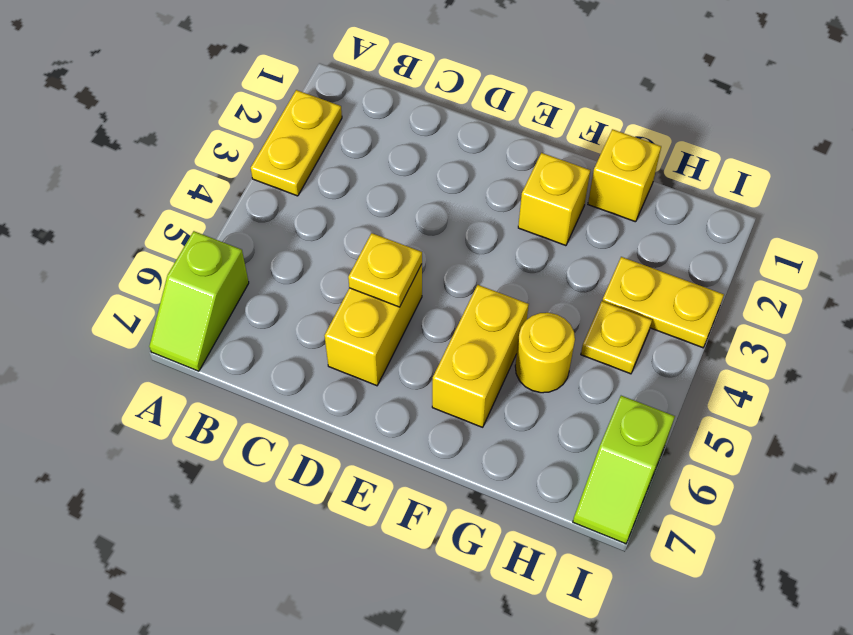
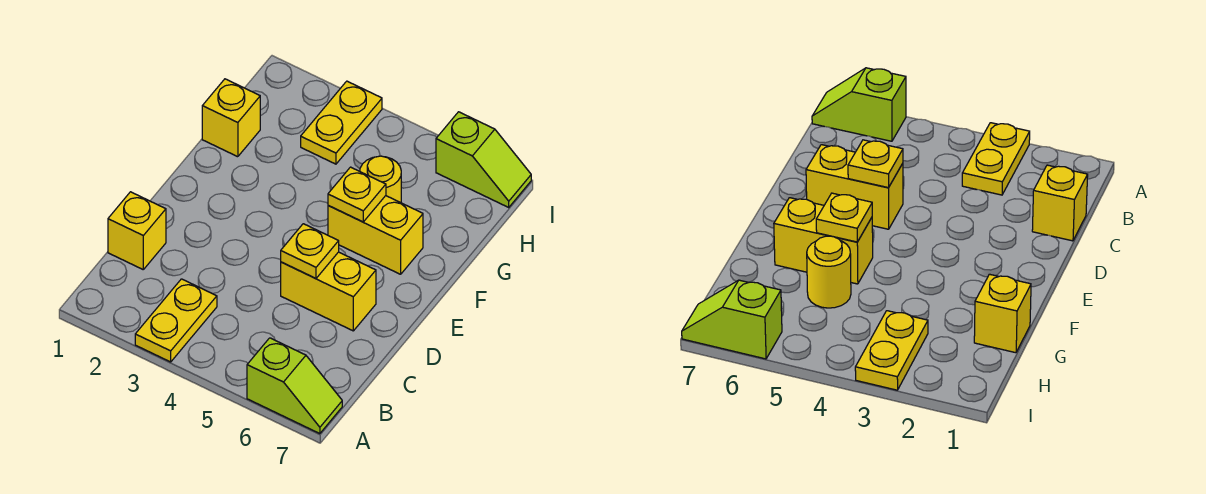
yellow 1x2 plate [251,90,342,196] -> yellow 1x2 plate turned to [135,279,217,362]
yellow 1x1 brick [518,153,590,246] -> yellow 1x1 brick moved to [108,192,166,269]
yellow 1x1 plate [581,301,652,374] -> yellow 1x1 plate moved to [328,167,386,222]

